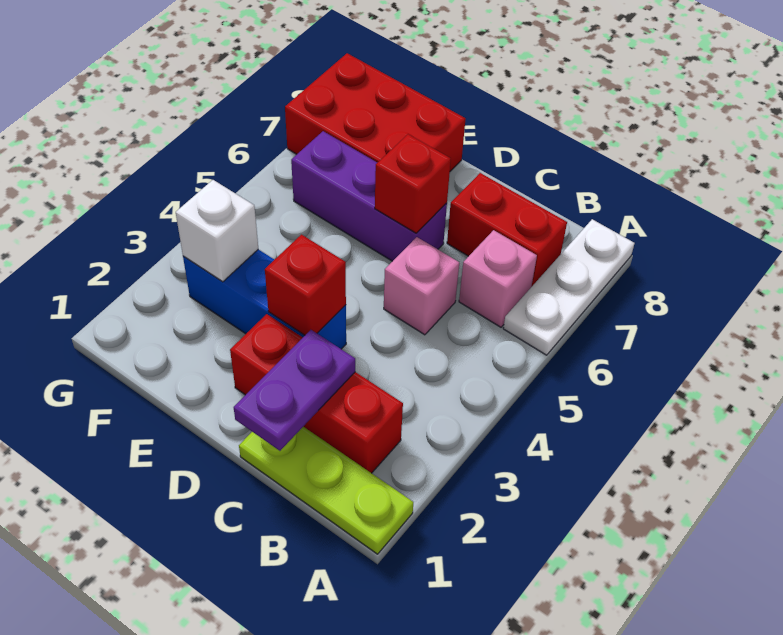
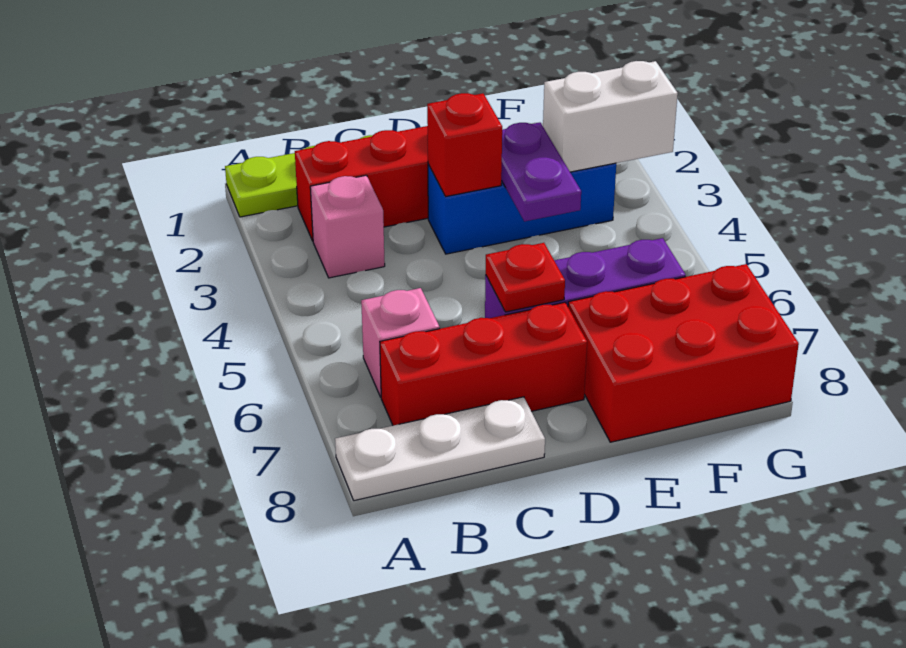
white 1x3 plate [503,219,634,355] -> white 1x3 plate turned to [335,397,545,501]
red 1x2 brick [447,173,567,286] -> red 1x3 brick [380,302,587,426]
purple 1x2 plate [234,330,355,451] -> purple 1x2 plate moved to [501,123,581,221]
pink 1x1 brick [384,237,459,335] -> pink 1x1 brick moved to [310,175,385,278]
red 1x1 brick [375,134,451,233] -> red 1x1 plate [486,243,565,312]
white 1x1 brick [176,180,258,282] -> white 1x2 brick [543,61,678,172]

